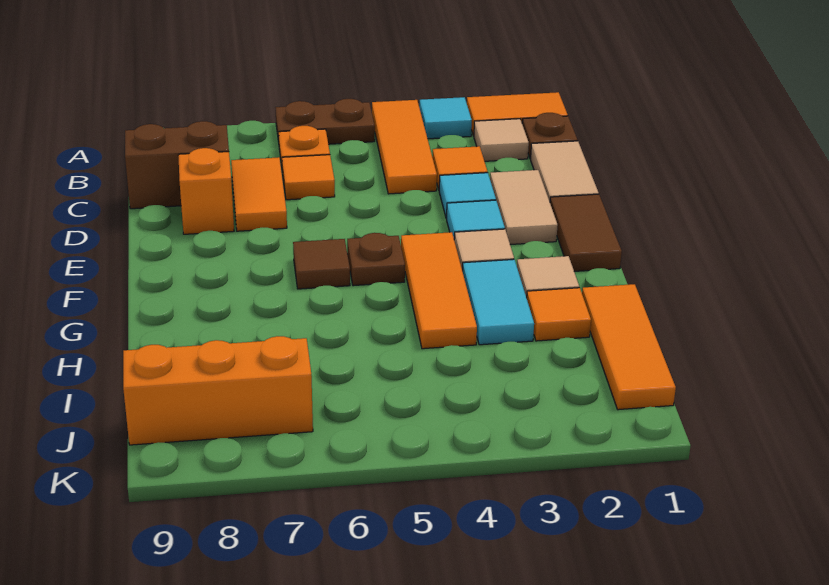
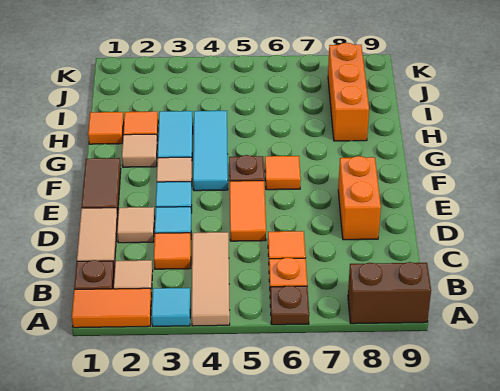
orange 1x3 tile [372,100,437,194] -> tan 1x3 tile [192,232,230,326]
brown 1x2 plate [275,99,375,144] -> brown 1x1 plate [270,286,309,325]
orange 1x2 tile [231,157,287,231] -> orange 1x2 tile moved to [230,181,266,241]
brown 1x2 brick [125,121,229,209] -> brown 1x2 brick moved to [348,262,431,324]
tan 1x2 tile [490,170,558,244] -> tan 1x1 tile [117,207,155,243]
orange 1x1 brick [178,148,234,234] -> orange 1x2 brick [338,156,381,240]
orange 1x3 tile [401,232,477,349] -> cyan 1x3 tile [193,111,228,191]
brown 1x1 tile [293,239,350,289] -> orange 1x1 tile [265,156,301,190]
orange 1x3 tile [582,284,676,410] -> orange 1x1 tile [88,112,124,144]
orange 1x3 brick [123,336,313,445] -> orange 1x3 brick turned to [328,43,369,141]

